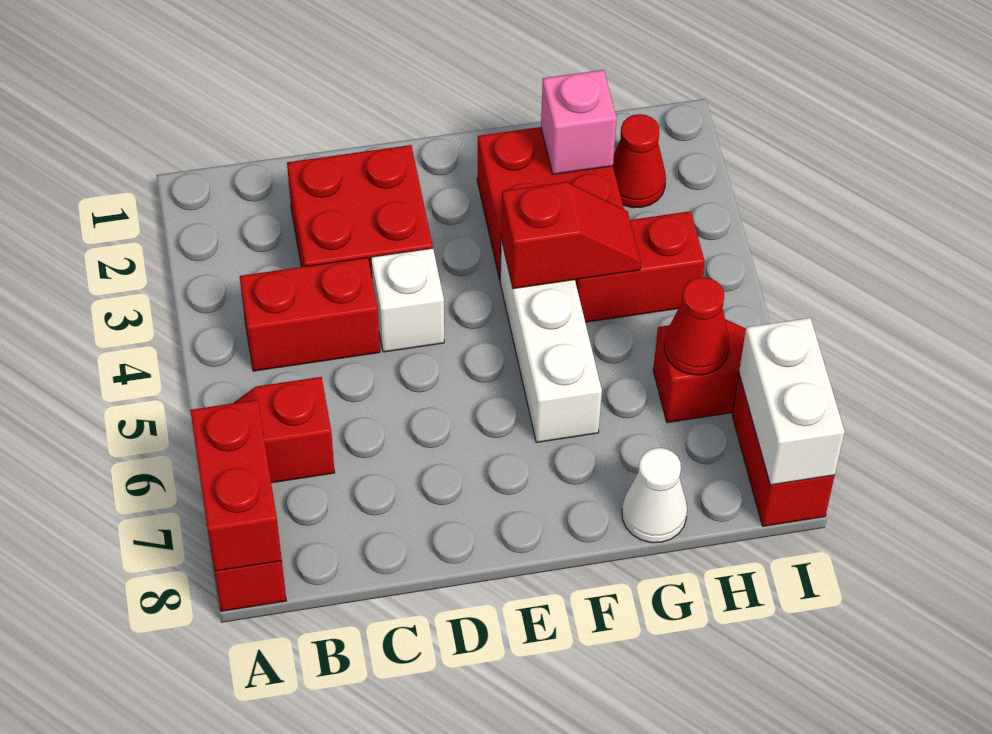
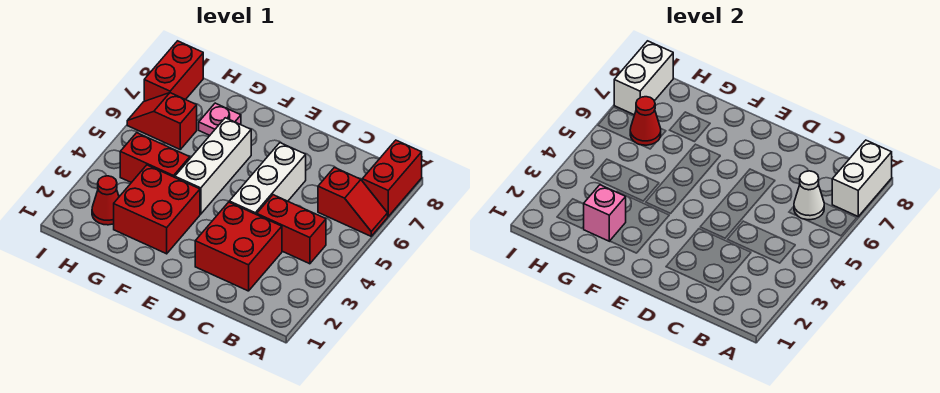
red 1x2 brick [190,400,282,571] -> white 1x2 brick [832,140,892,216]
white 1x1 brick [371,248,444,352] -> white 1x3 brick [229,143,306,215]
red 1x2 slope [501,182,641,289] -> none
none -> pink 1x1 plate [199,103,241,135]
white 1x1 cone [622,448,687,543] -> white 1x1 cone moved to [794,171,824,220]

